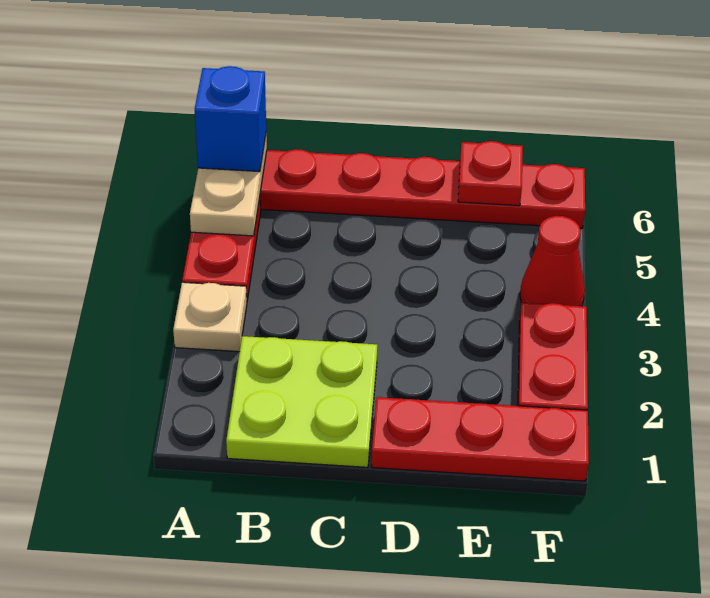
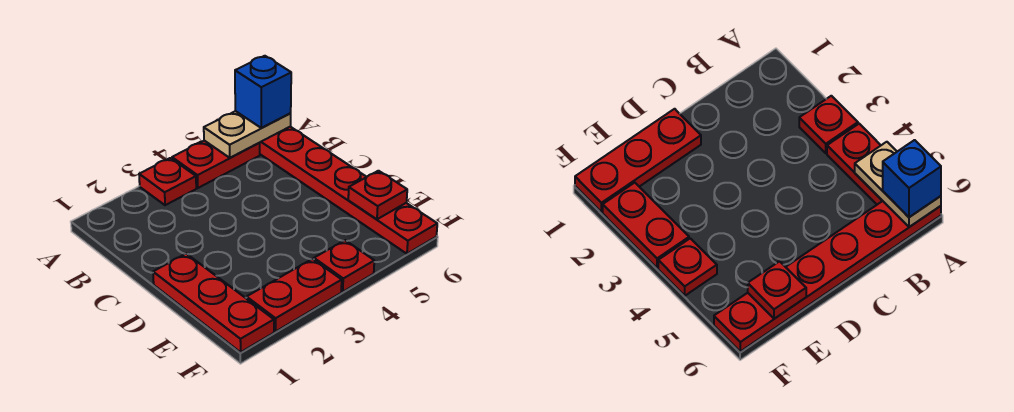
tan 1x1 plate [173,282,247,352] -> red 1x1 plate [139,158,196,205]
lime 2x2 plate [226,336,377,467] -> none
red 1x1 cone [520,216,585,306] -> red 1x1 plate [314,240,374,292]

